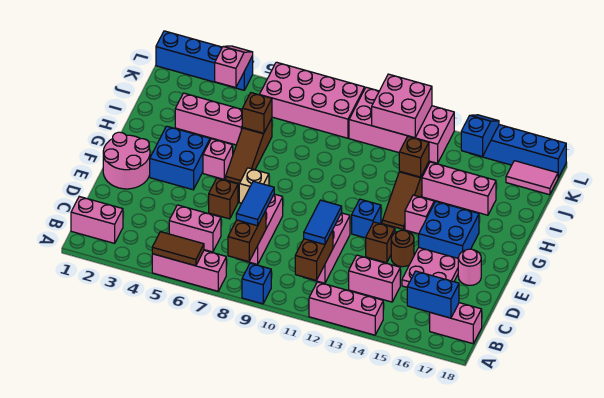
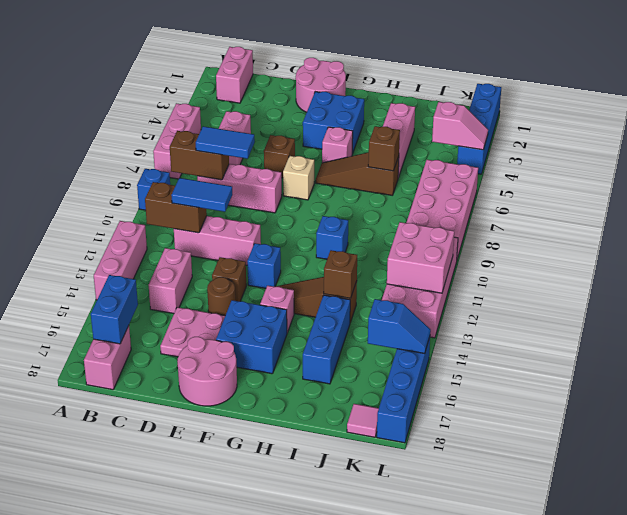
brown 1x2 tile [152,232,204,266] -> none
pink 1x1 round brick [458,249,481,285] -> pink 2x2 round brick [177,337,237,406]
none -> blue 1x1 brick [316,216,348,259]
pink 1x3 brick [422,162,496,215] -> blue 1x3 brick [303,295,350,384]
pink 1x2 tile [506,161,558,195] -> pink 1x1 tile [347,404,379,437]

